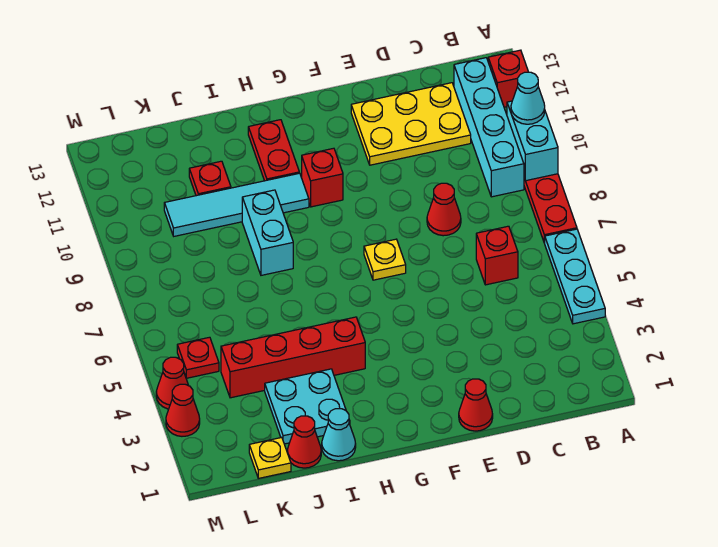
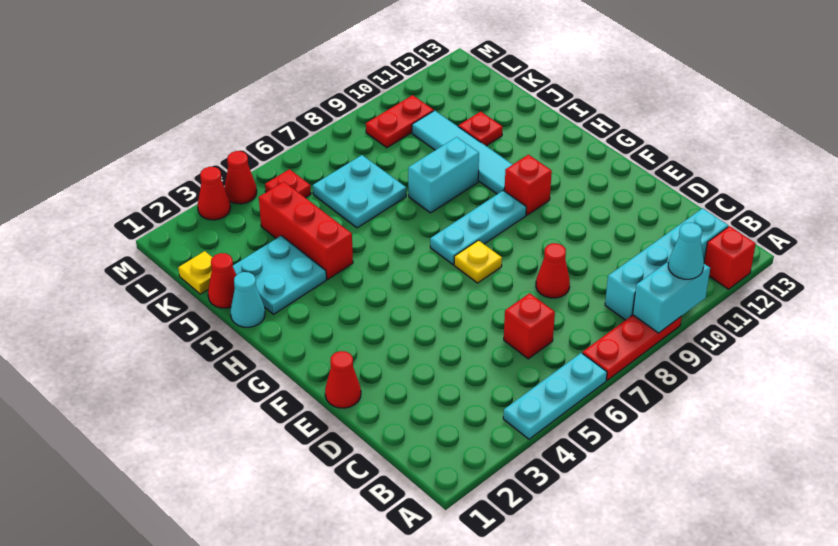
yellow 2x3 plate [351,83,471,165] -> none
none -> cyan 1x3 plate [430,190,526,265]
red 1x4 brick [221,317,365,398] -> red 1x3 brick [259,182,353,279]
red 1x2 plate [248,120,299,181] -> red 1x2 plate moved to [366,95,434,148]
none -> cyan 2x2 plate [313,155,406,228]

